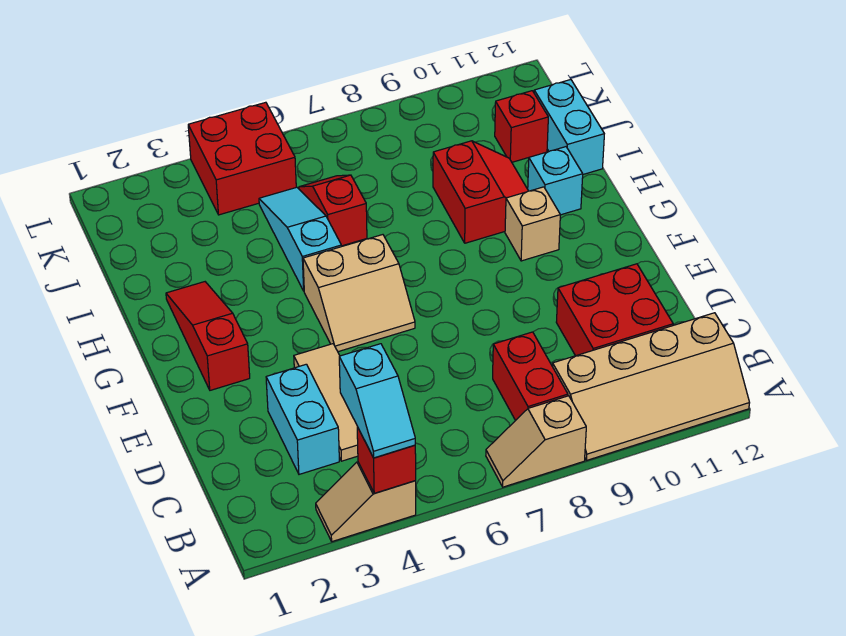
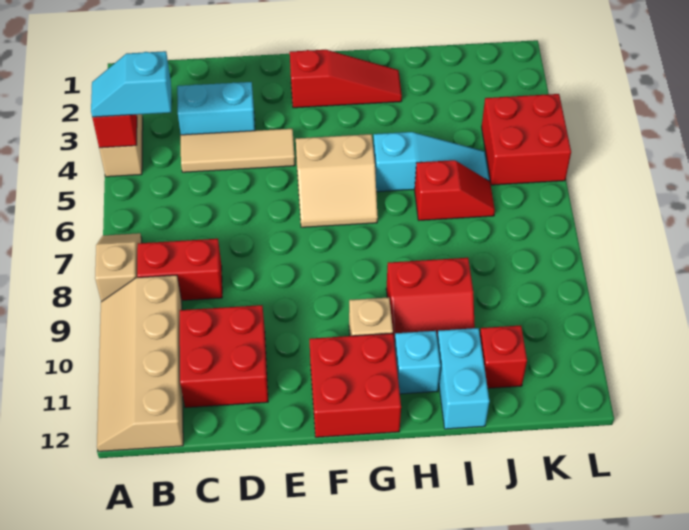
tan 2x2 slope [303,235,415,352] -> tan 2x2 slope turned to [296,134,378,227]
none -> red 2x2 brick [309,333,401,437]
cyan 1x2 brick [534,80,604,174] -> cyan 1x2 brick turned to [437,328,490,429]

